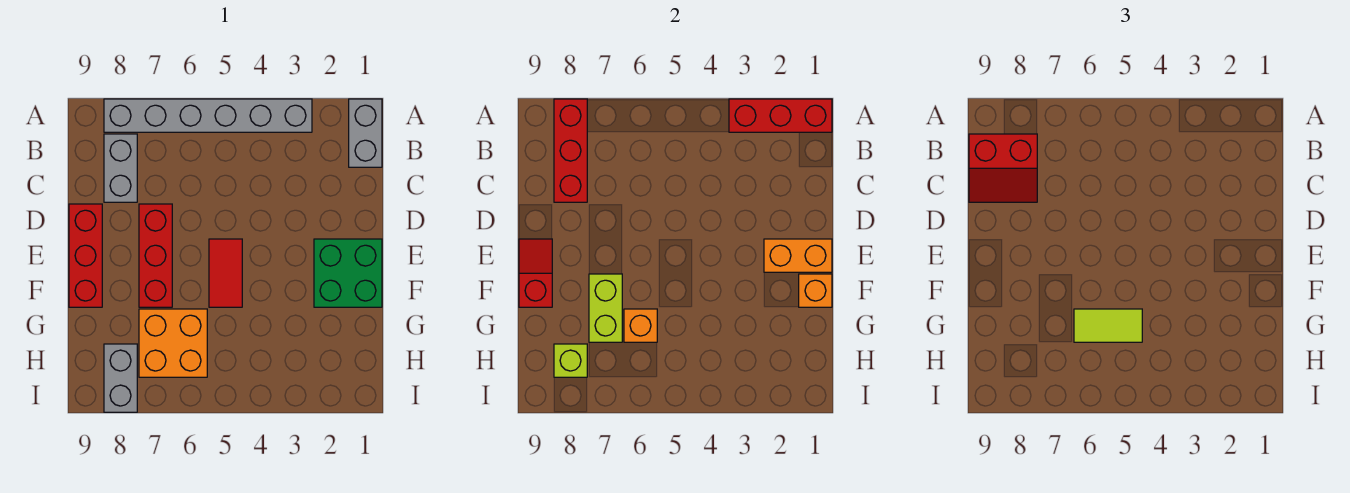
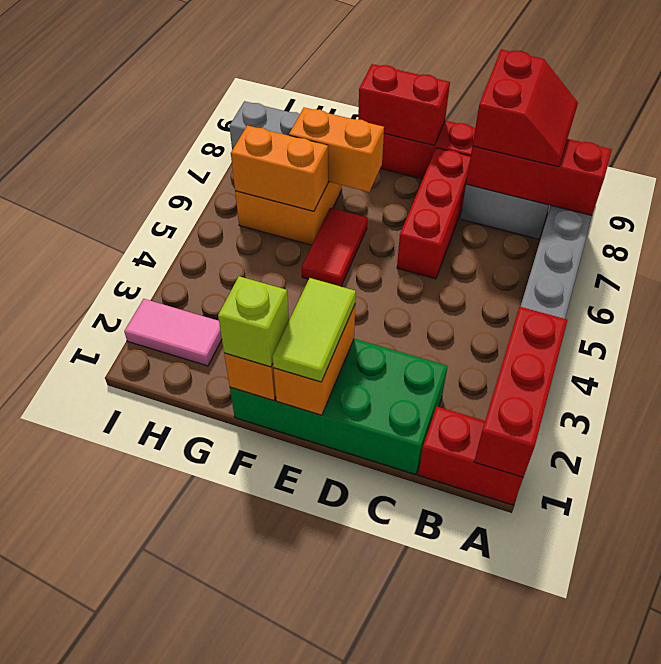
grey 1x2 brick [349,99,382,167] -> red 1x2 brick [418,407,523,505]
red 2x2 slope [969,134,1037,202] -> red 2x2 slope turned to [472,50,578,167]
red 1x3 brick [139,204,172,307] -> red 1x3 brick turned to [397,148,471,279]
green 2x2 brick [314,239,382,307] -> green 2x4 brick [230,339,448,475]
red 1x2 tile [209,239,242,307] -> red 1x2 tile turned to [301,208,368,286]
red 1x2 slope [519,239,552,307] -> red 1x2 brick [358,64,450,145]
lime 1x2 brick [589,274,622,342] -> orange 1x2 brick [289,108,384,192]
lime 1x2 tile [1074,309,1142,342] -> lime 1x2 tile moved to [272,278,356,382]
orange 1x1 brick [624,309,657,342] -> orange 1x2 brick [231,125,328,211]
none -> pink 1x2 tile [124,299,222,366]
lime 1x1 brick [554,344,587,377] -> lime 1x1 brick moved to [218,276,289,367]

